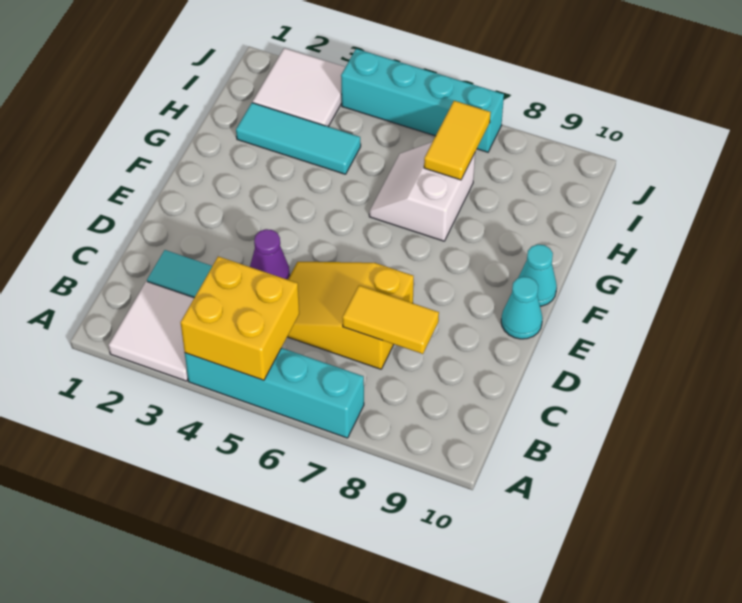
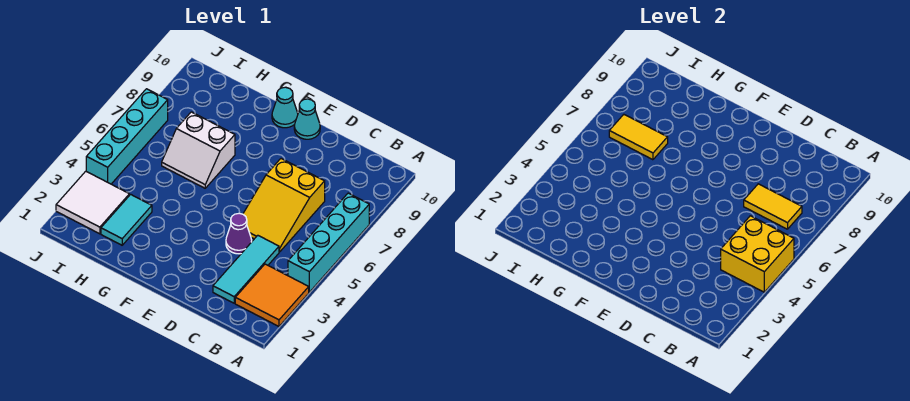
white 2x2 tile [109,281,194,381] -> orange 2x2 tile [235,264,309,326]
yellow 1x2 tile [342,285,439,354] -> yellow 1x2 tile turned to [744,184,802,229]
cyan 1x3 tile [236,103,361,174] -> cyan 1x2 tile [101,194,152,245]

